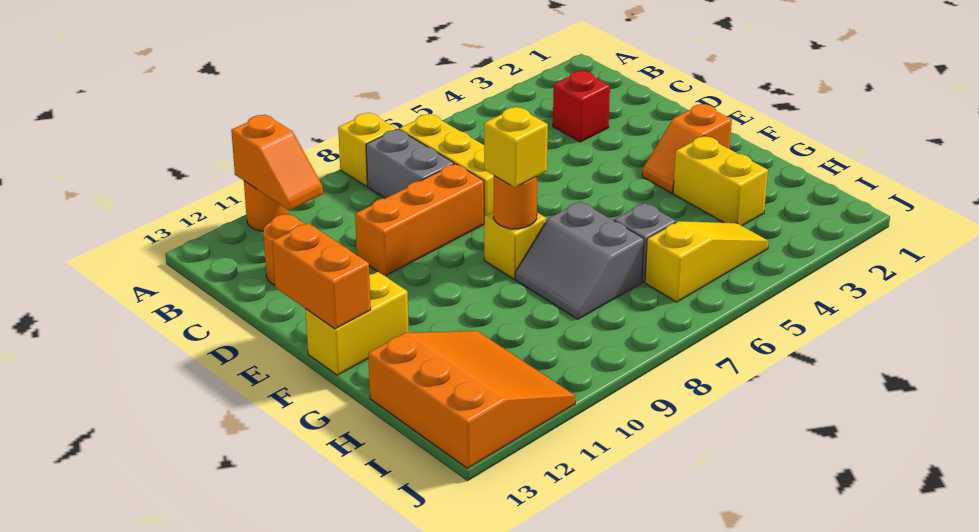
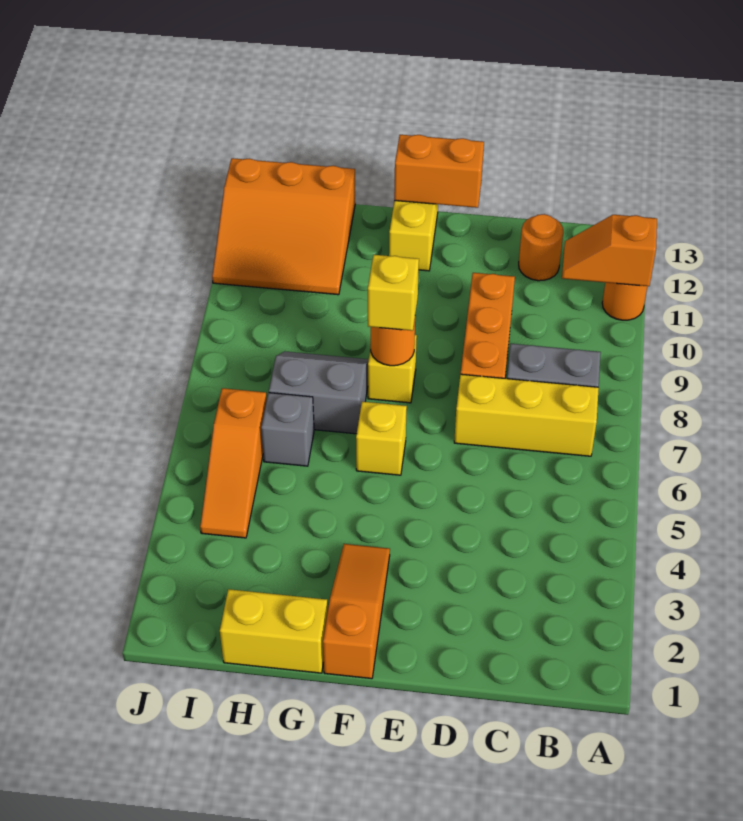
yellow 1x1 brick [338,112,396,186] -> yellow 1x1 brick moved to [356,402,407,475]
red 1x1 brick [553,71,610,142] -> none
orange 1x2 slope [642,104,732,193] -> orange 1x3 slope [323,544,390,679]
yellow 1x2 brick [673,136,768,226] -> yellow 1x2 brick moved to [220,589,328,673]
yellow 1x3 slope [645,221,769,302] -> orange 1x3 slope [200,388,267,538]

